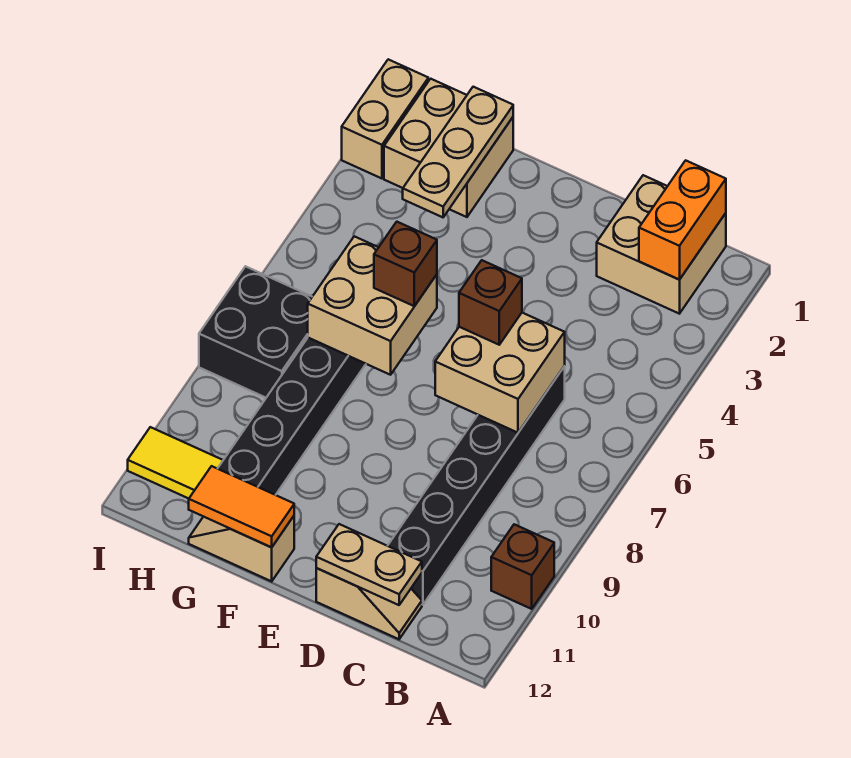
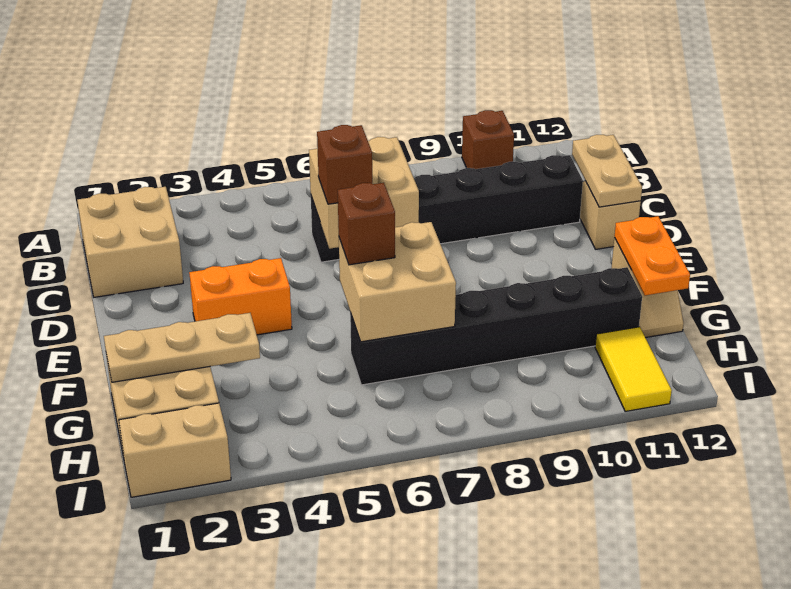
orange 1x2 brick [639,160,726,280] -> orange 1x2 brick moved to [189,258,292,335]
orange 1x2 tile [189,466,294,547] -> orange 1x2 plate [615,216,690,295]
black 2x2 brick [199,266,312,398] -> none

